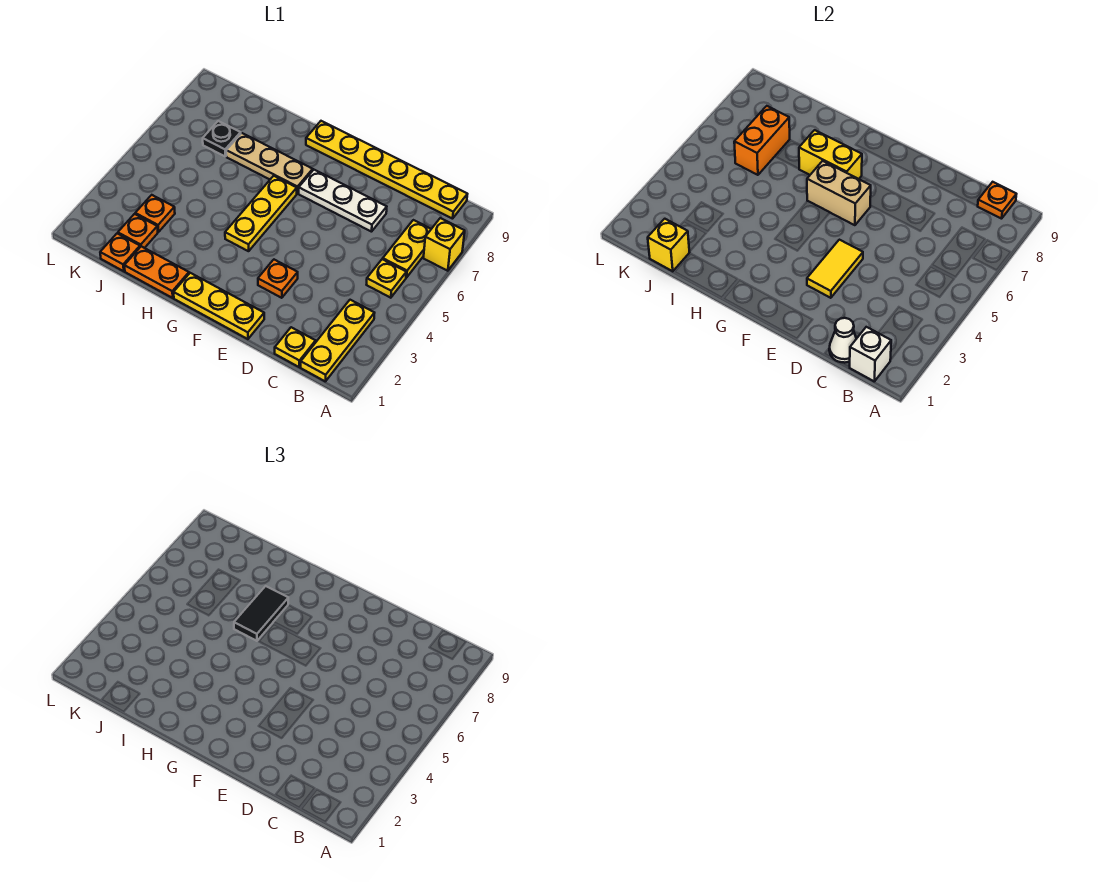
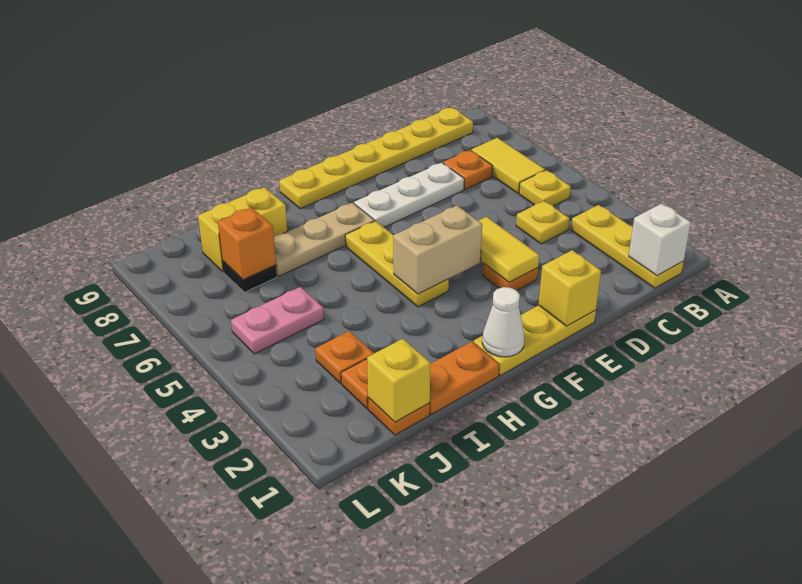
yellow 1x1 brick [424,218,465,271] -> yellow 1x1 brick moved to [539,250,601,326]
yellow 1x2 plate [383,220,431,277] -> yellow 1x2 tile [471,138,545,193]
orange 1x1 plate [978,182,1016,219] -> orange 1x1 plate moved to [443,150,493,189]
yellow 1x1 plate [275,327,316,367] -> yellow 1x1 plate moved to [516,201,569,244]
white 1x1 cone [829,318,856,363] -> white 1x1 cone moved to [482,287,525,357]
tan 1x2 brick [807,161,871,225] -> tan 1x2 brick moved to [393,206,482,294]
yellow 1x2 brick [799,130,862,179] -> yellow 1x2 brick moved to [198,187,287,272]
black 1x2 tile [234,586,288,641] -> none
none -> pink 1x2 plate [231,287,324,354]
orange 1x2 brick [734,106,790,175] -> orange 1x1 brick [218,207,276,280]

